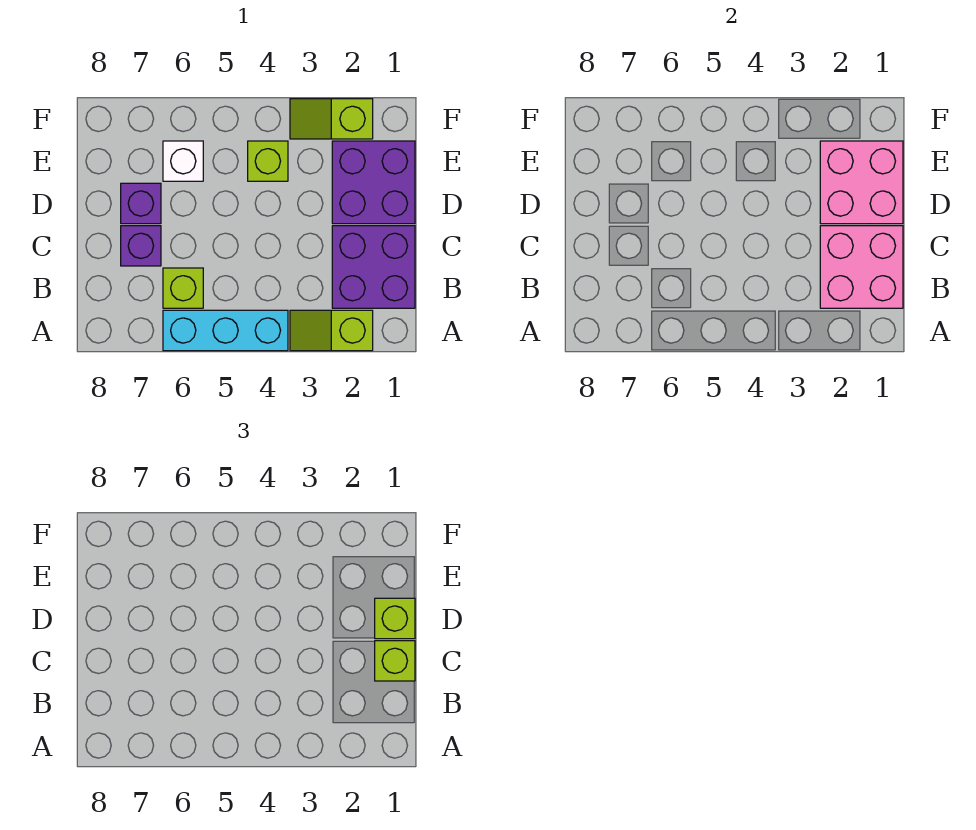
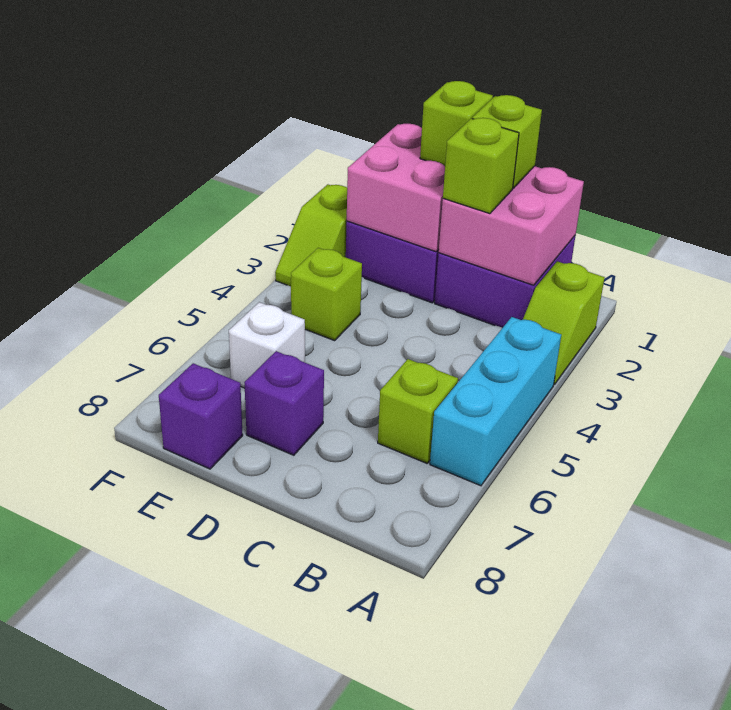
none -> lime 1x1 brick [443,118,519,214]
purple 1x1 brick [121,226,161,266] -> purple 1x1 brick moved to [159,363,243,469]

